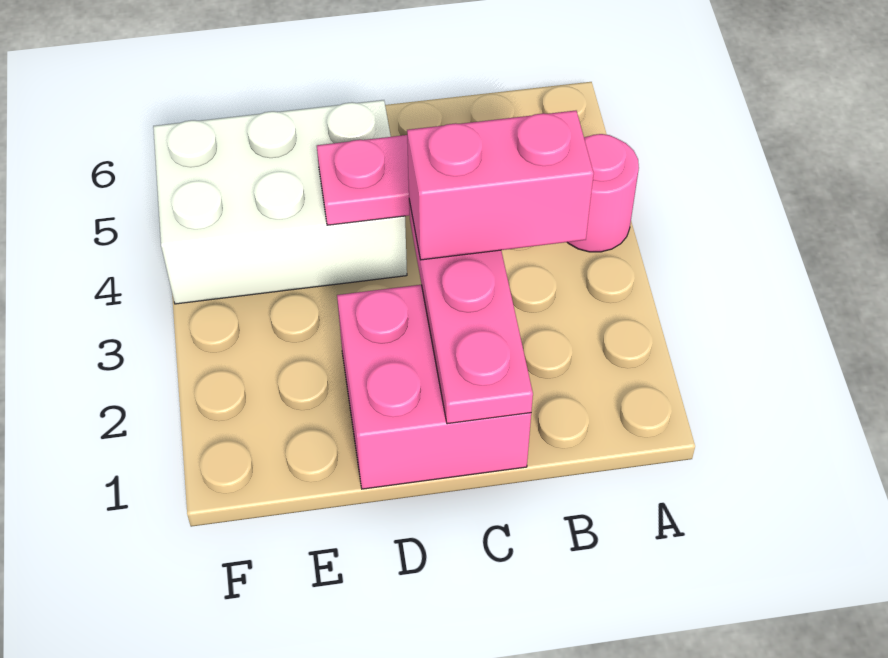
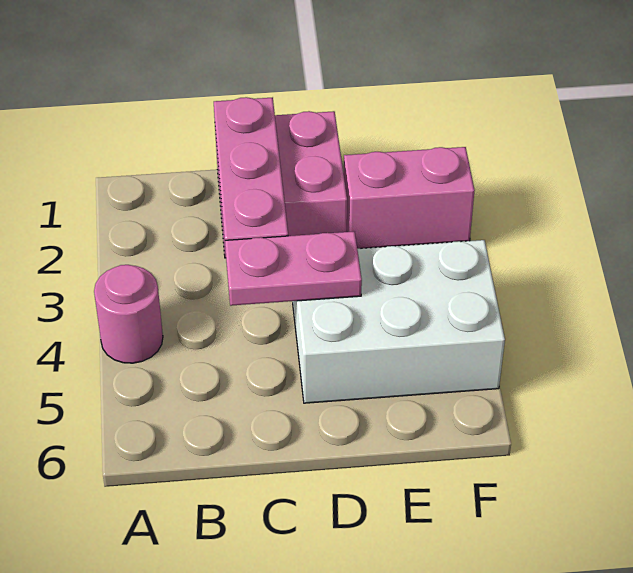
pink 1x2 brick [407,111,594,260] -> pink 1x2 brick moved to [344,147,475,249]

